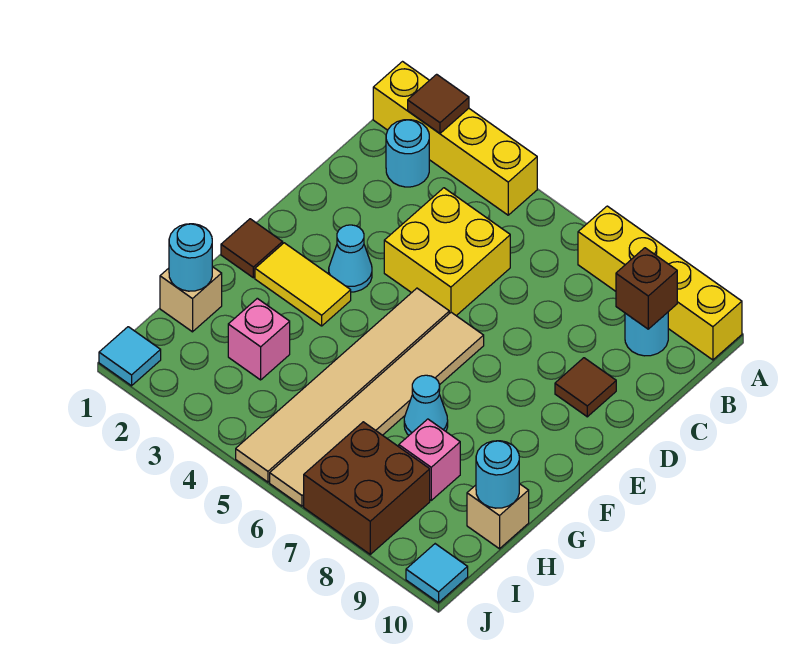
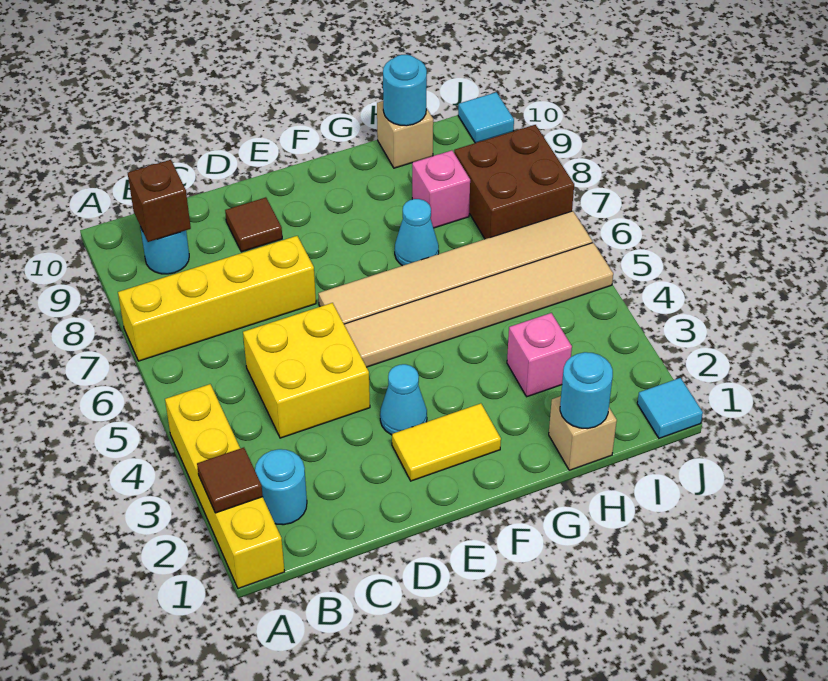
yellow 1x4 brick [578,206,742,360] -> yellow 1x4 brick turned to [118,236,316,361]
brown 1x1 tile [221,219,283,278] -> none
yellow 1x2 tile [255,243,351,326] -> yellow 1x2 tile turned to [392,403,501,481]

